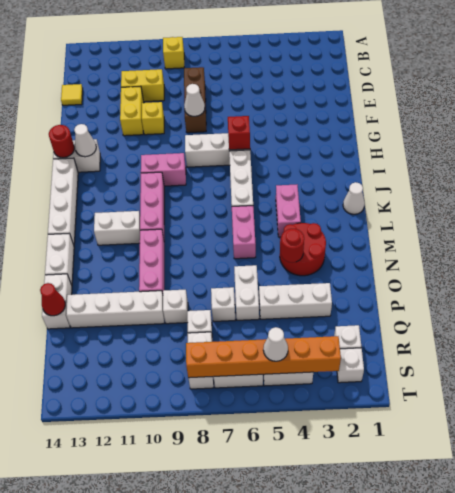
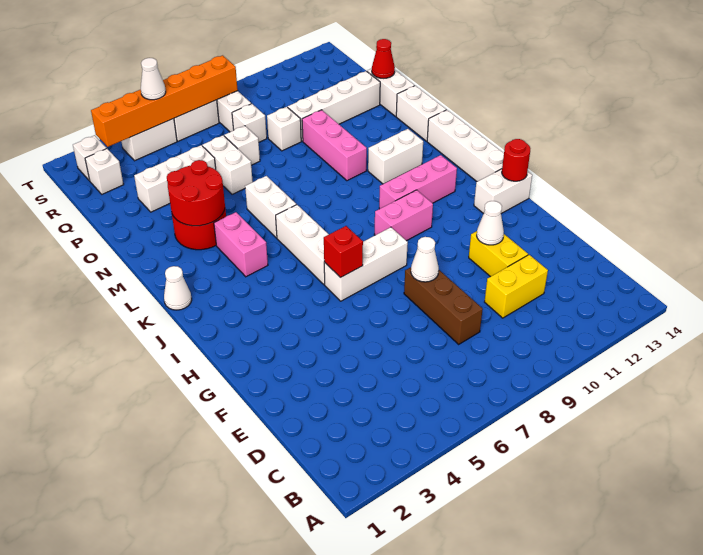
yellow 1x1 brick [163,37,184,69] -> none
yellow 1x1 tile [61,84,83,105] -> none
yellow 1x1 brick [142,102,164,135] -> none
white 1x1 cone [74,124,96,157] -> white 1x1 cone moved to [477,201,504,245]
pink 1x3 brick [140,172,164,238] -> pink 1x3 brick turned to [379,155,457,209]
pink 1x2 brick [232,206,256,259] -> white 1x2 brick [245,176,296,238]
red 1x1 round brick [281,229,304,263] -> red 2x2 round brick [167,160,225,226]

